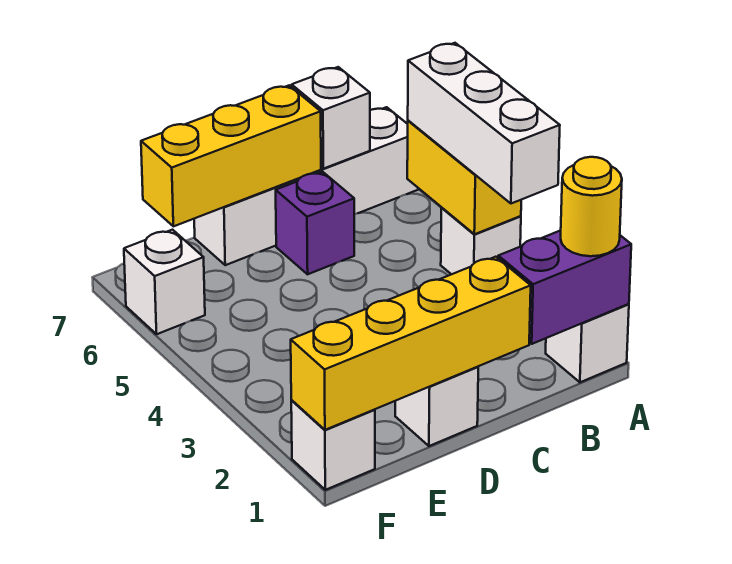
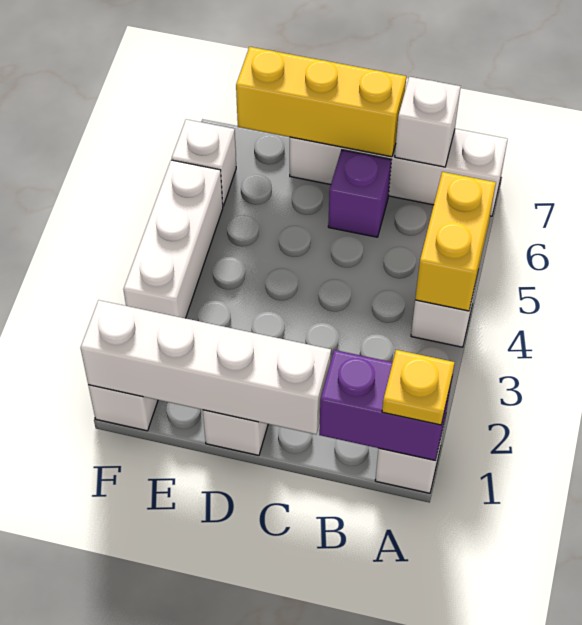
yellow 1x1 round brick [561,157,622,256] -> yellow 1x1 plate [382,350,455,425]
white 1x3 brick [408,43,560,204] -> white 1x3 brick moved to [123,160,223,318]
yellow 1x4 brick [291,257,531,430] -> white 1x4 brick [81,300,331,434]

